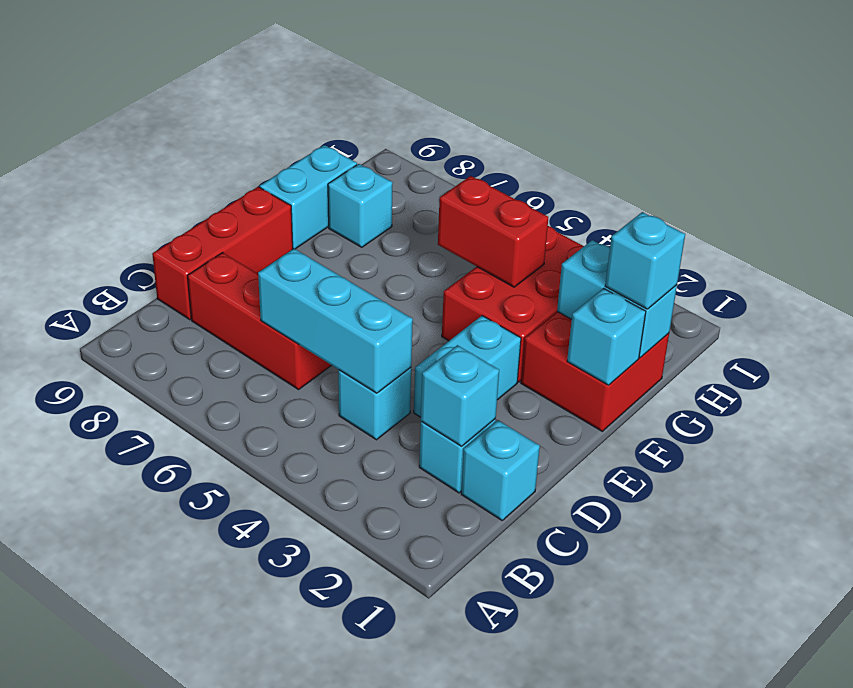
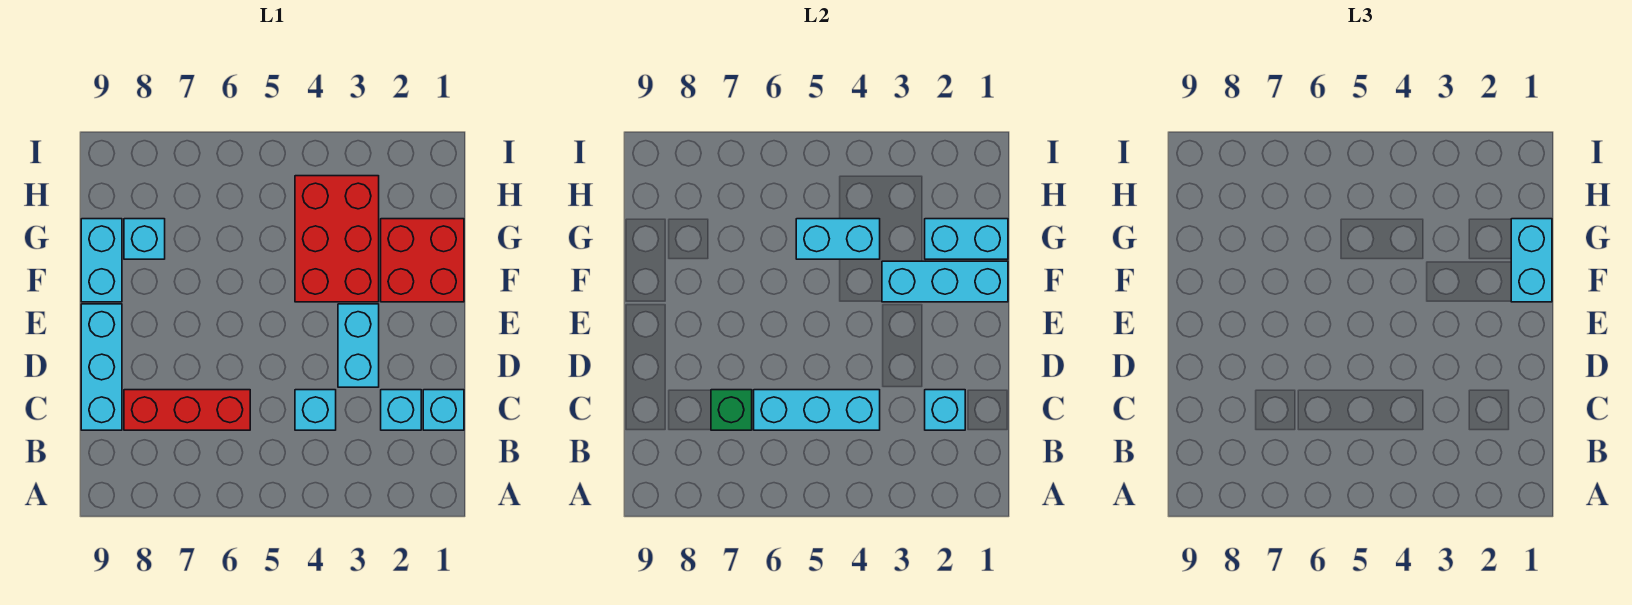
none -> green 1x1 brick [711,390,752,430]
red 1x3 brick [152,187,293,320] -> cyan 1x3 brick [81,304,122,430]
cyan 1x1 brick [567,288,646,385] -> cyan 1x3 brick [882,261,1008,302]
cyan 1x1 brick [605,212,685,309] -> cyan 1x2 brick [1511,219,1552,302]
red 1x2 brick [438,176,548,287] -> cyan 1x2 brick [796,219,880,259]

